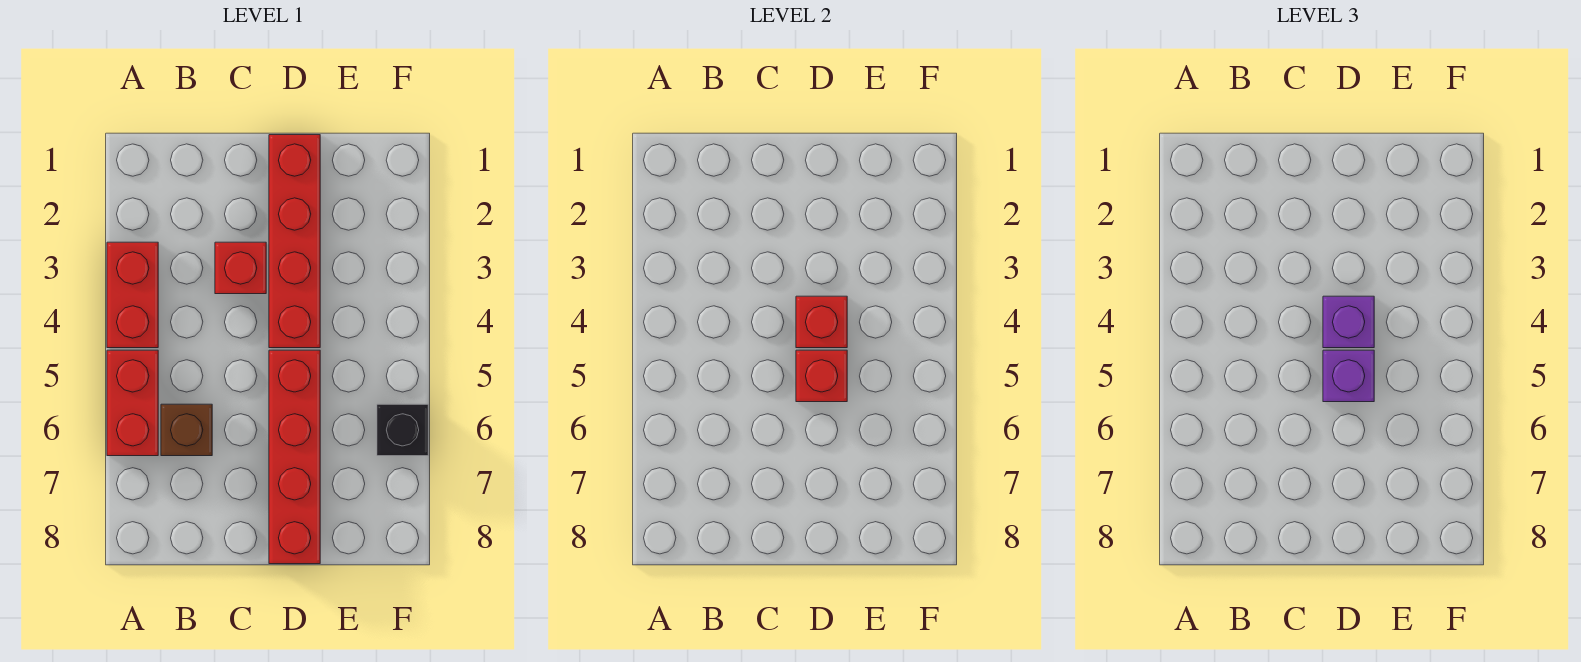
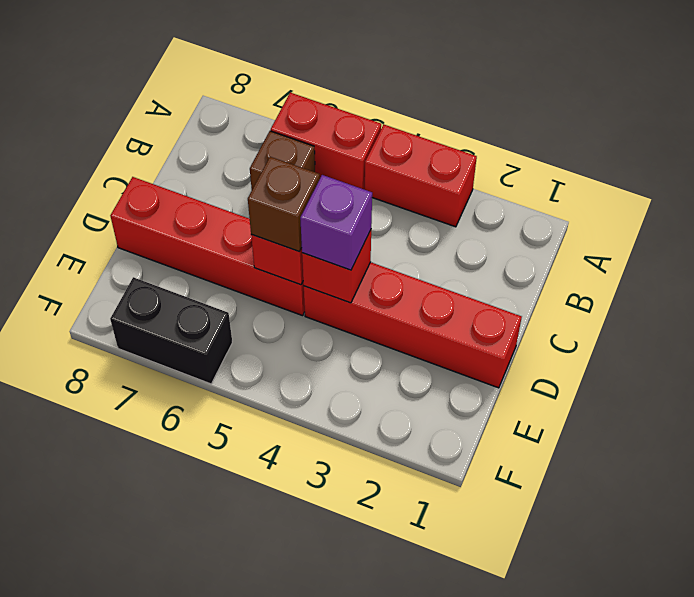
red 1x1 brick [215,242,266,294] -> none
purple 1x1 brick [1323,350,1374,402] -> brown 1x1 brick [248,157,320,252]
black 1x1 brick [377,404,428,456] -> black 1x2 brick [110,277,232,384]

